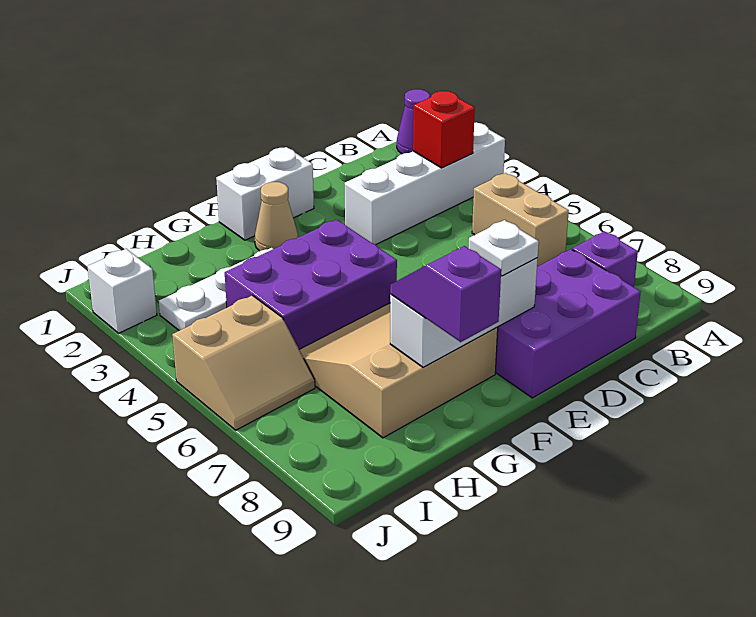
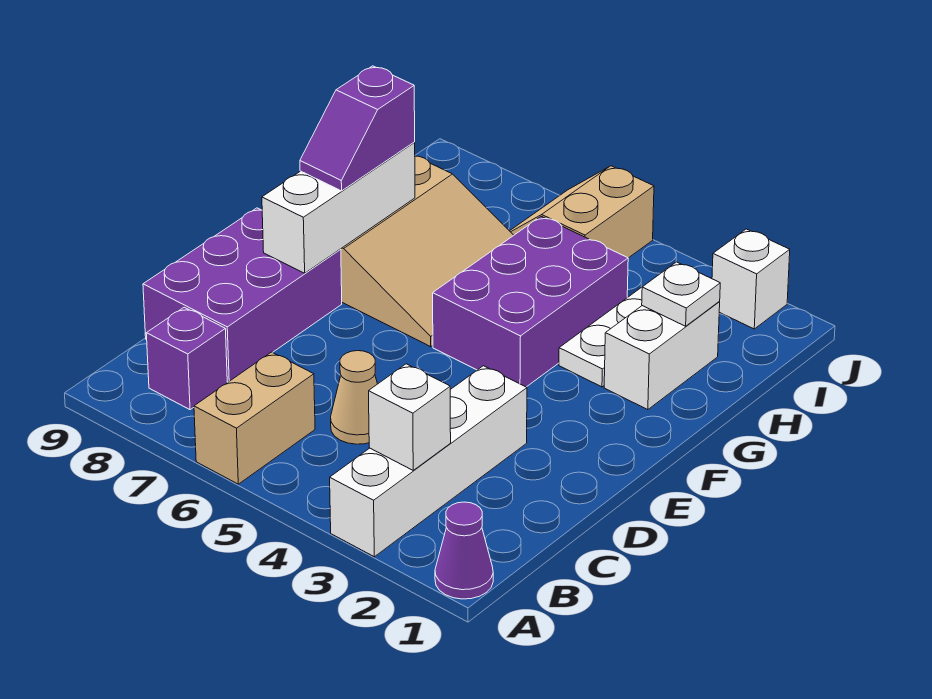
red 1x1 brick [413,91,475,168] -> white 1x1 brick [369,364,451,470]
tan 1x2 brick [472,173,569,267] -> tan 1x2 brick turned to [194,352,315,484]
white 1x2 brick [216,147,314,240] -> white 1x2 brick moved to [604,302,720,410]
white 1x1 plate [469,220,539,276] -> white 1x1 plate moved to [642,262,720,326]
tan 1x1 cone [255,182,298,251] -> tan 1x1 cone moved to [331,351,377,444]
purple 1x2 slope [390,246,501,342] -> purple 1x2 slope turned to [300,66,415,191]

